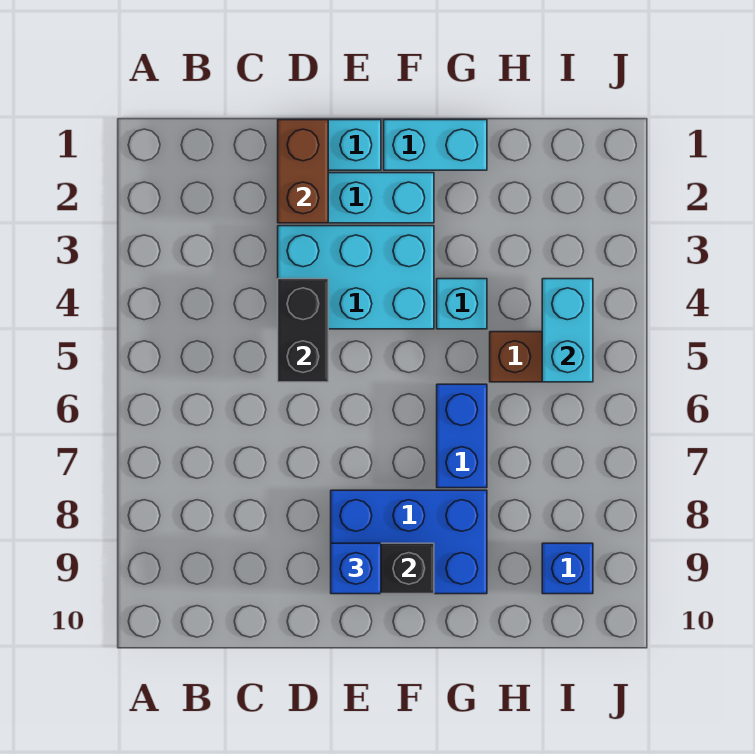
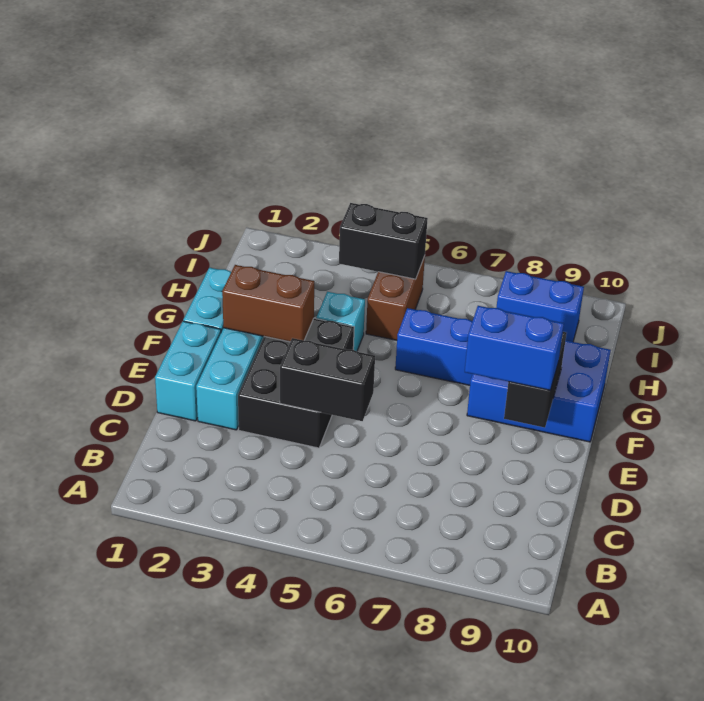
brown 1x2 brick [278,120,328,223] -> brown 1x2 brick moved to [222,265,314,342]
cyan 2x3 brick [278,226,434,329] -> black 2x3 brick [238,318,354,448]
blue 2x3 brick [331,490,487,594] -> blue 2x3 brick turned to [467,340,611,442]
blue 1x1 brick [331,543,381,594] -> blue 1x2 brick [465,306,564,390]
cyan 1x2 brick [542,279,593,382] -> black 1x2 brick [339,203,428,279]
blue 1x1 brick [542,543,593,594] -> blue 1x2 brick [496,271,584,342]

